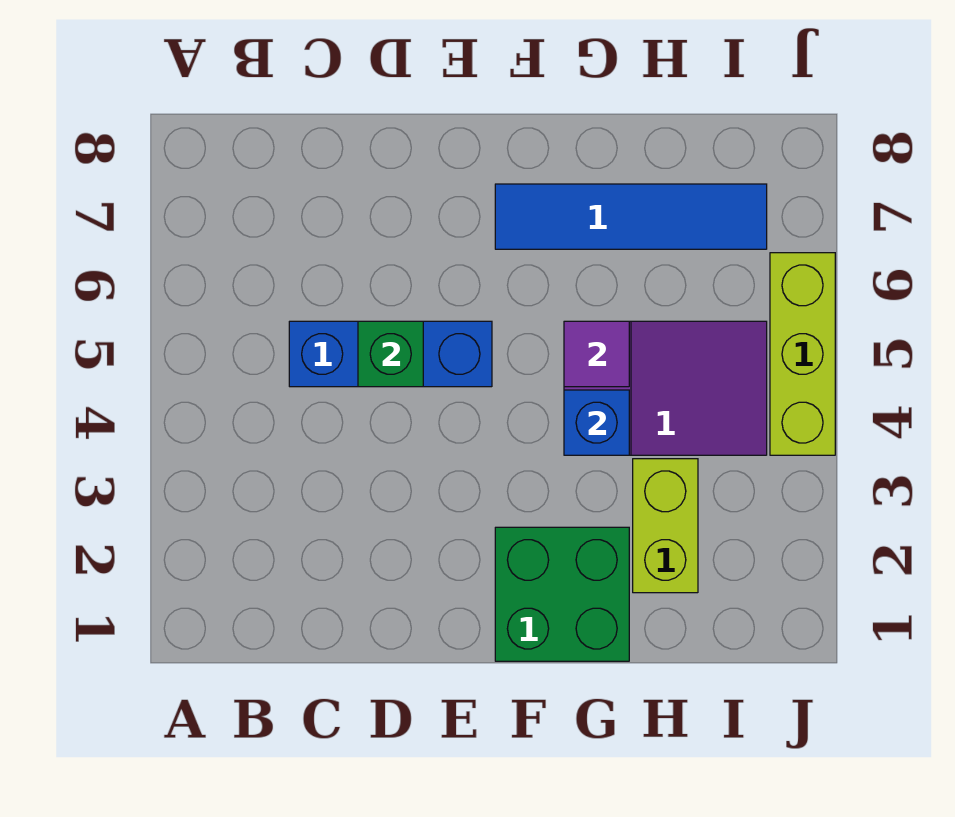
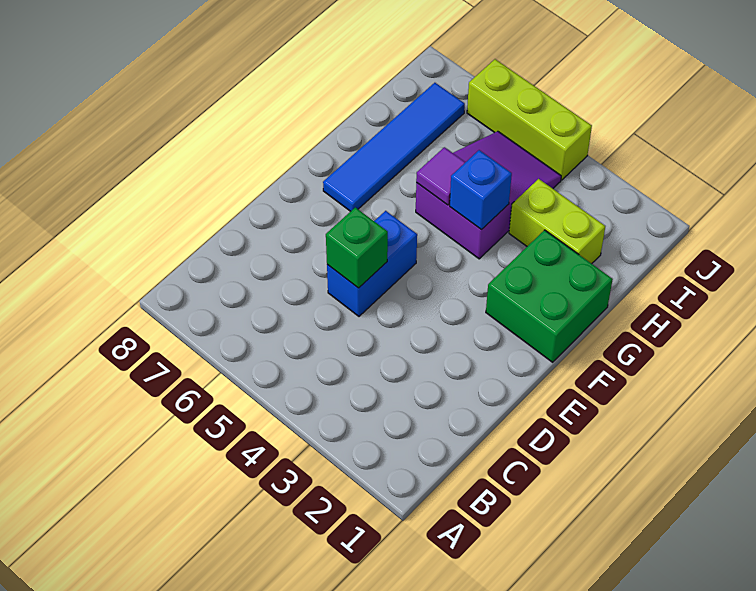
blue 1x3 brick [289,321,492,387] -> blue 1x2 brick [327,211,417,316]

